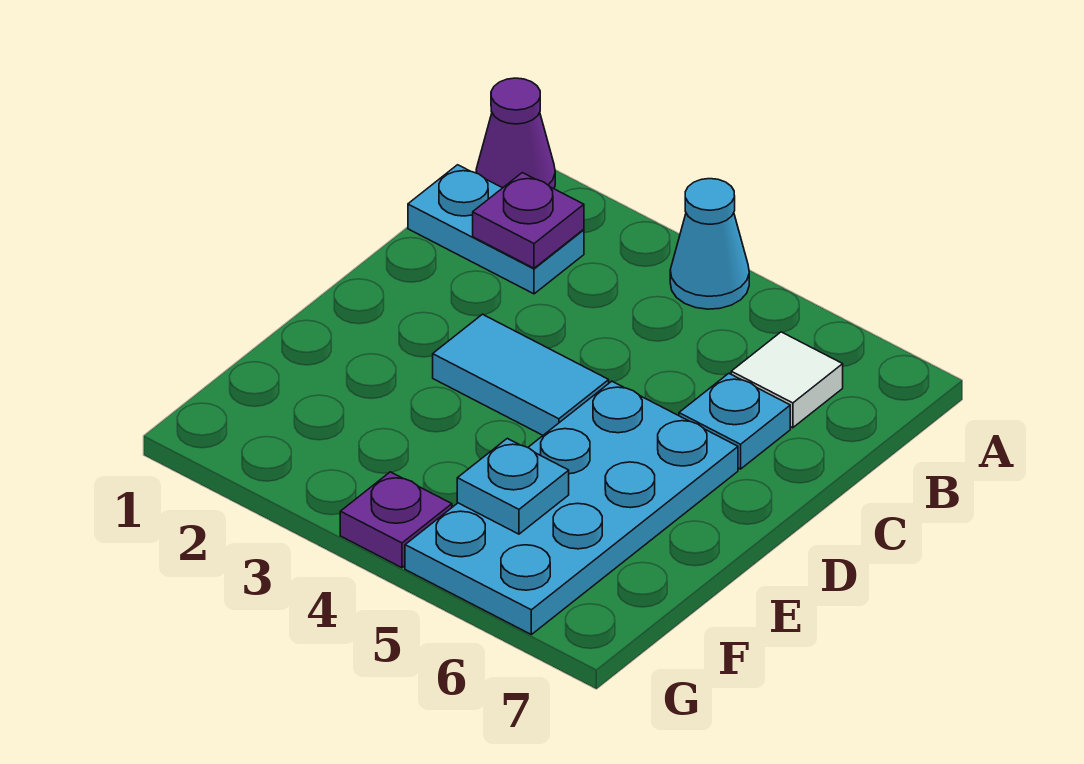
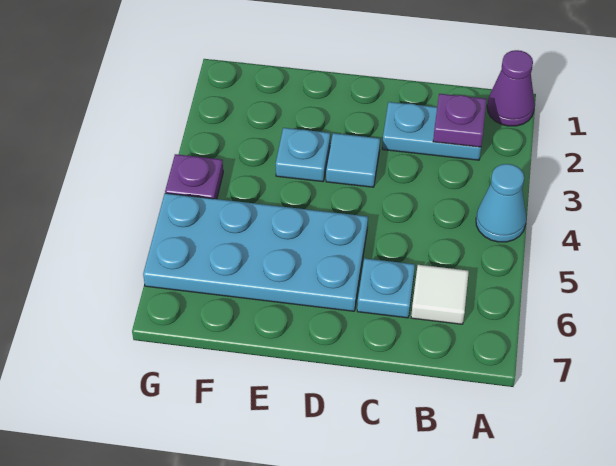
cyan 1x2 plate [408,165,584,294] -> cyan 1x2 plate turned to [382,102,481,160]
cyan 1x2 tile [433,314,609,435] -> cyan 1x1 tile [326,133,380,187]
cyan 1x1 plate [457,438,569,534] -> cyan 1x1 plate moved to [276,128,330,182]

